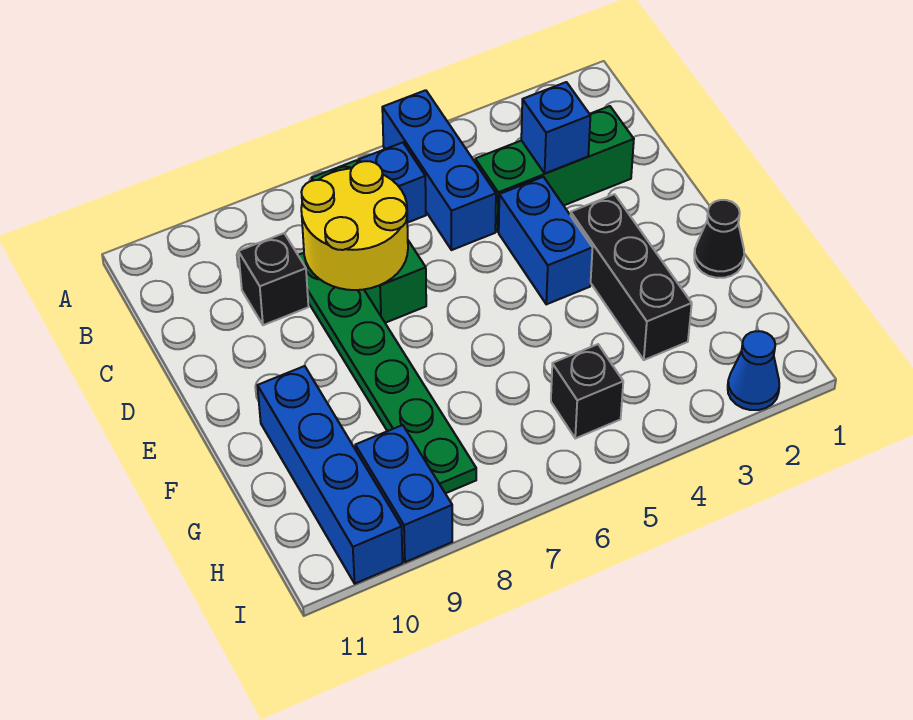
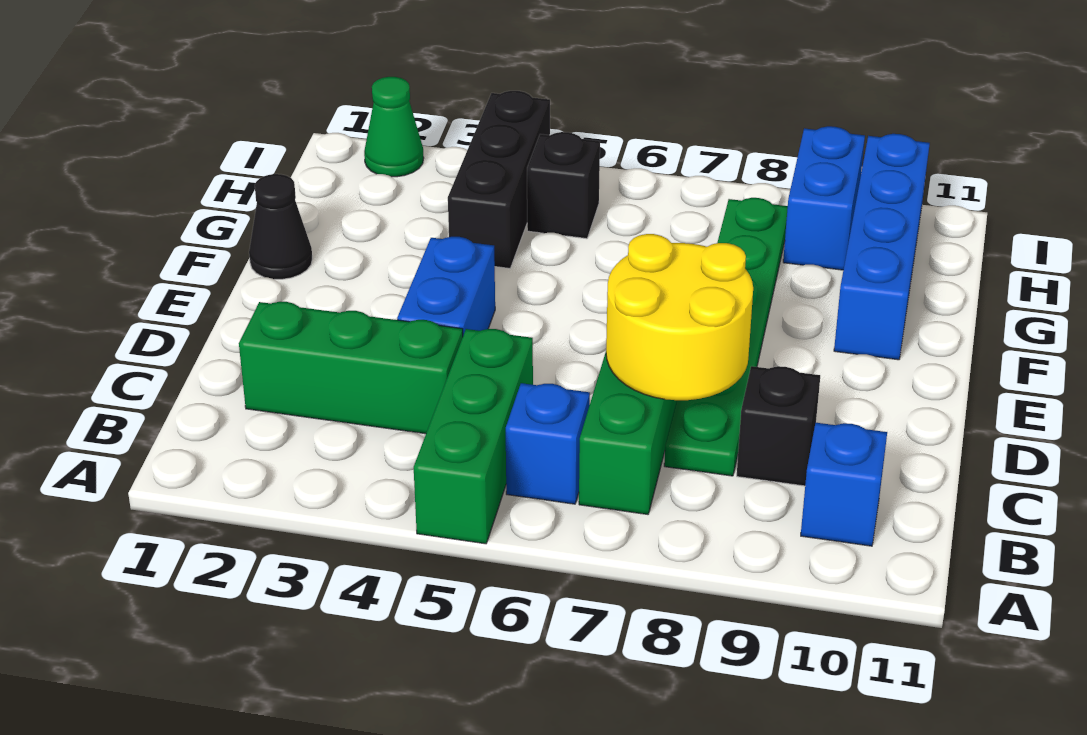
blue 1x3 brick [382,90,496,250] -> green 1x3 brick [414,329,533,544]
blue 1x1 brick [521,82,590,173] -> blue 1x1 brick moved to [801,423,887,546]
black 1x3 brick [570,194,692,360] -> black 1x3 brick moved to [448,91,550,268]
blue 1x1 cone [728,331,779,410] -> green 1x1 cone [364,77,424,177]

